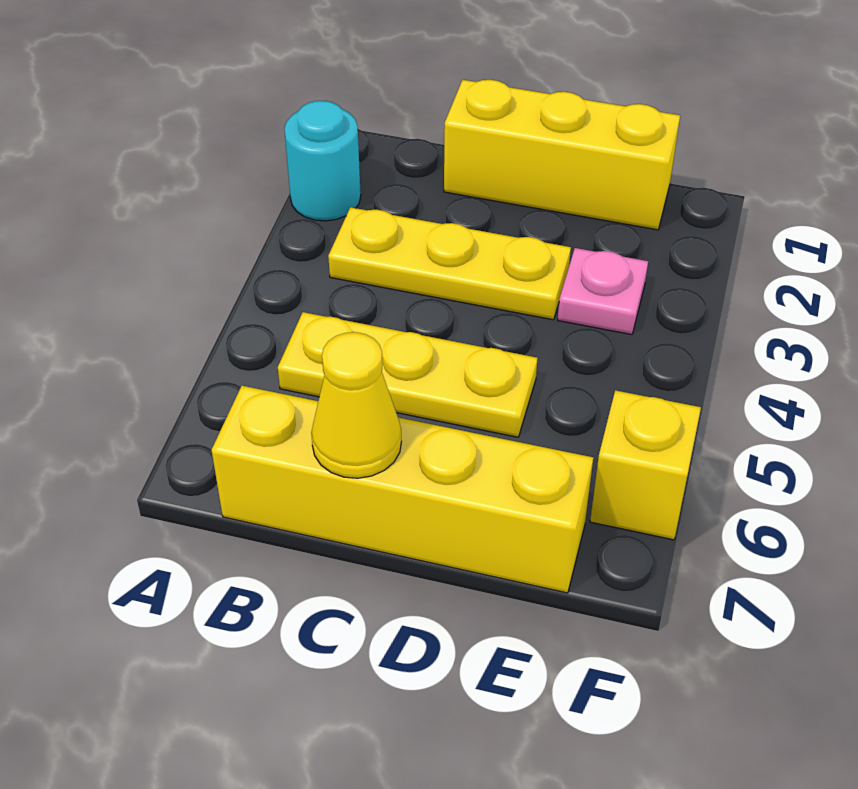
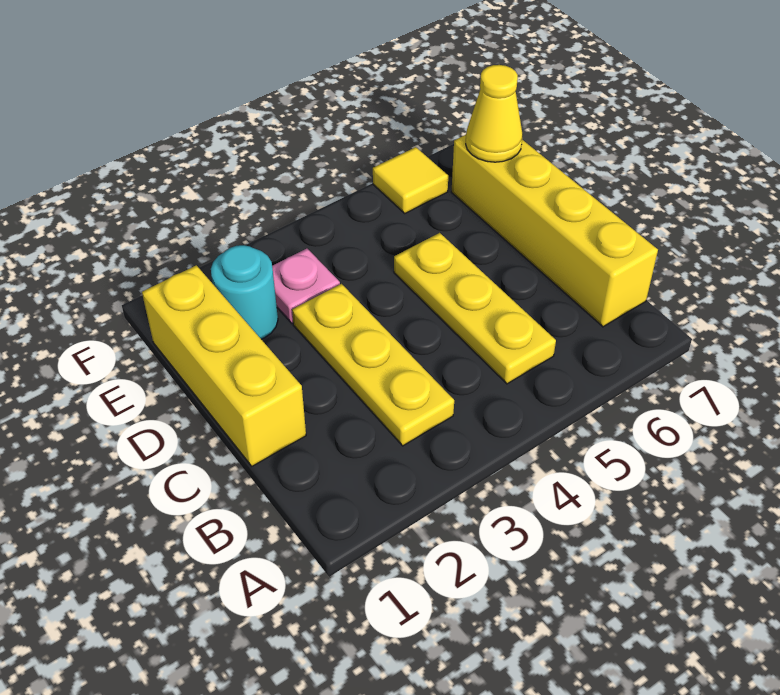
cyan 1x1 round brick [284,101,361,221] -> cyan 1x1 round brick moved to [211,245,278,339]
yellow 1x1 cone [311,332,401,478] -> yellow 1x1 cone moved to [466,65,523,162]
yellow 1x1 brick [590,390,701,540] -> yellow 1x1 tile [373,147,448,213]

